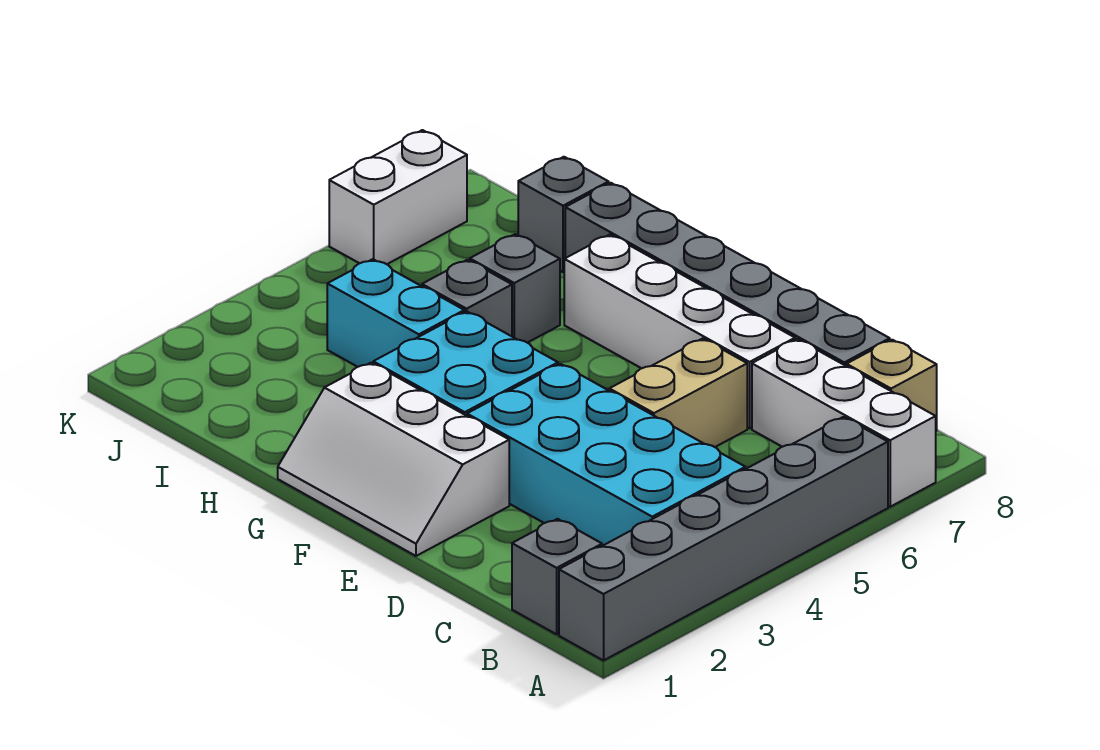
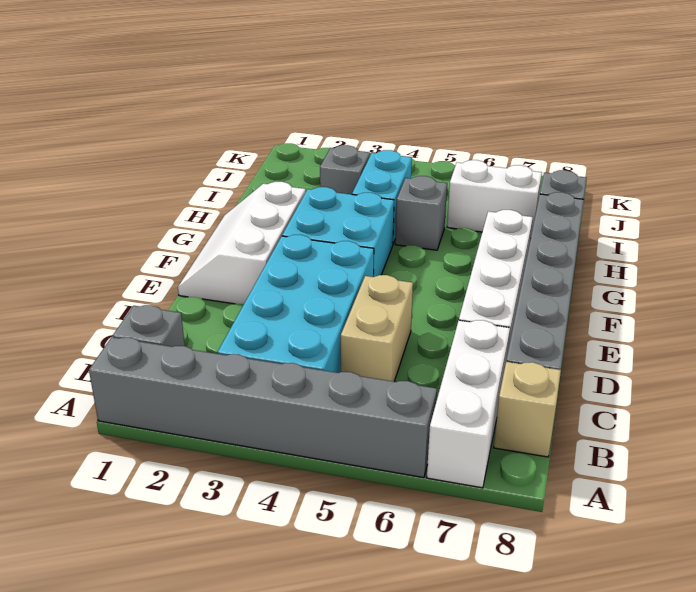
tan 1x2 brick [609,339,747,447] -> tan 1x2 brick turned to [341,275,413,382]
grey 1x1 brick [470,234,560,343] -> grey 1x1 brick moved to [320,145,370,194]
white 1x2 brick [329,130,467,264] -> white 1x2 brick moved to [447,160,542,238]

